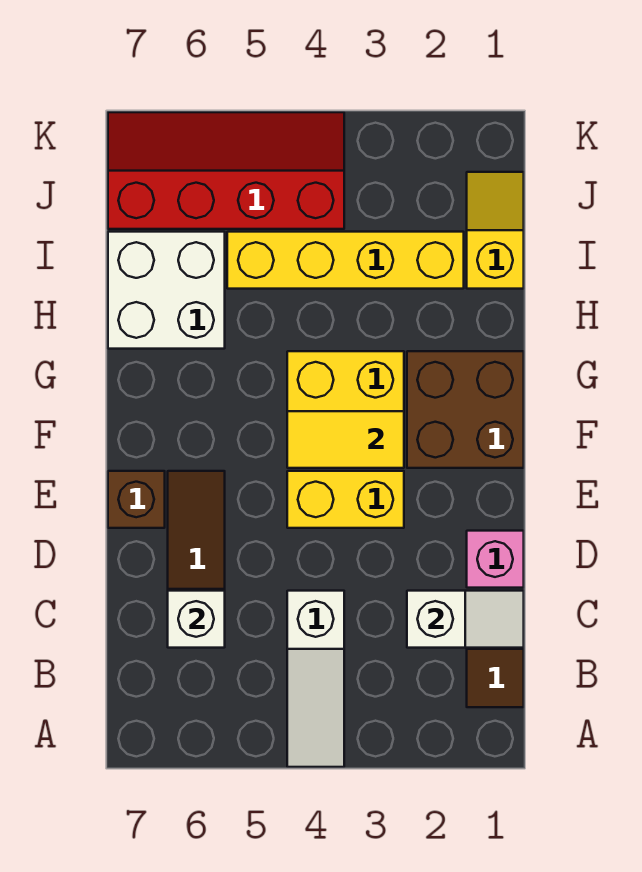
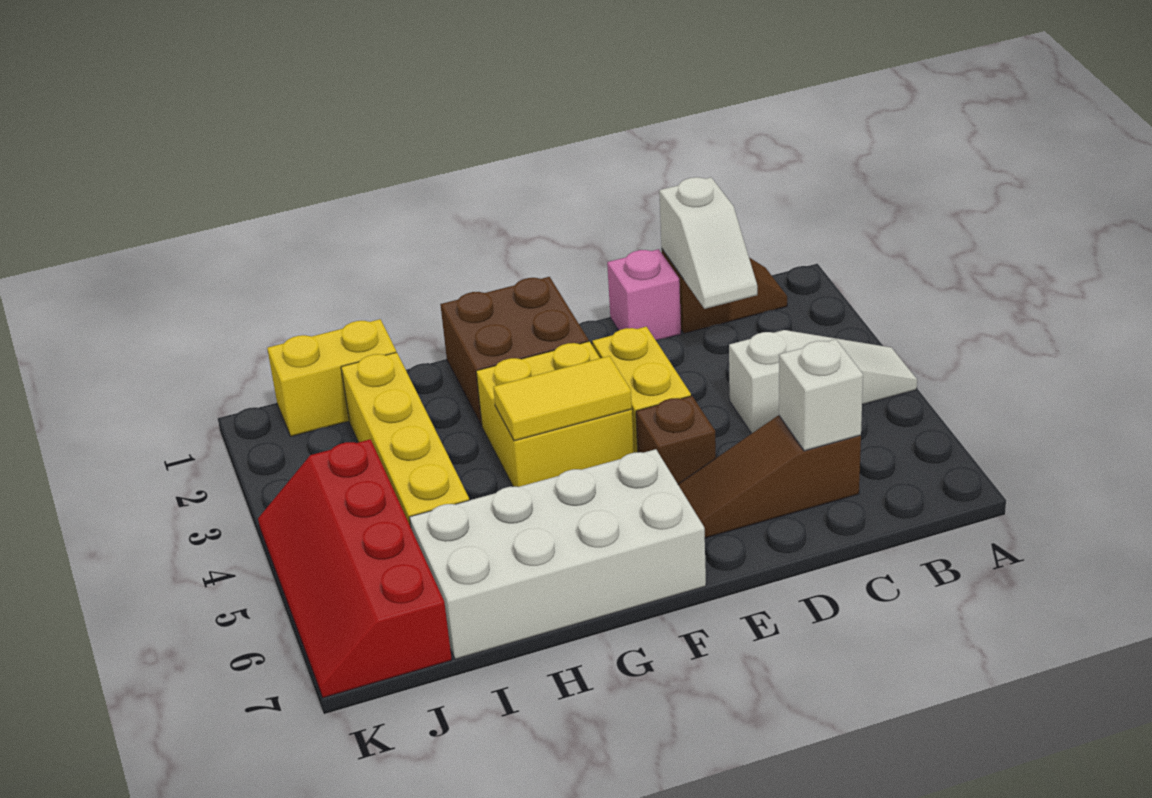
white 1x2 slope [407,591,524,648] -> white 1x2 slope turned to [659,177,757,309]
brown 1x1 brick [108,471,165,528] -> brown 1x1 brick moved to [636,396,716,484]
yellow 1x2 tile [287,411,404,468] -> yellow 1x2 tile turned to [493,356,632,441]
white 2x2 brick [108,232,225,349] -> white 2x4 brick [410,449,706,659]
yellow 1x2 slope [467,172,524,289] -> yellow 1x2 brick [267,319,396,436]

